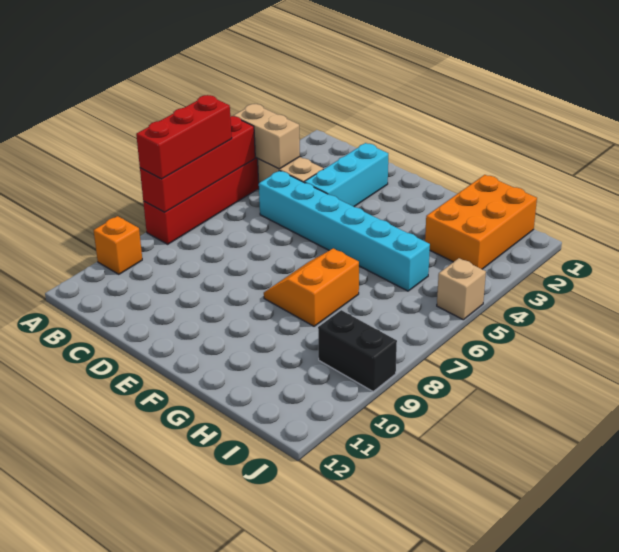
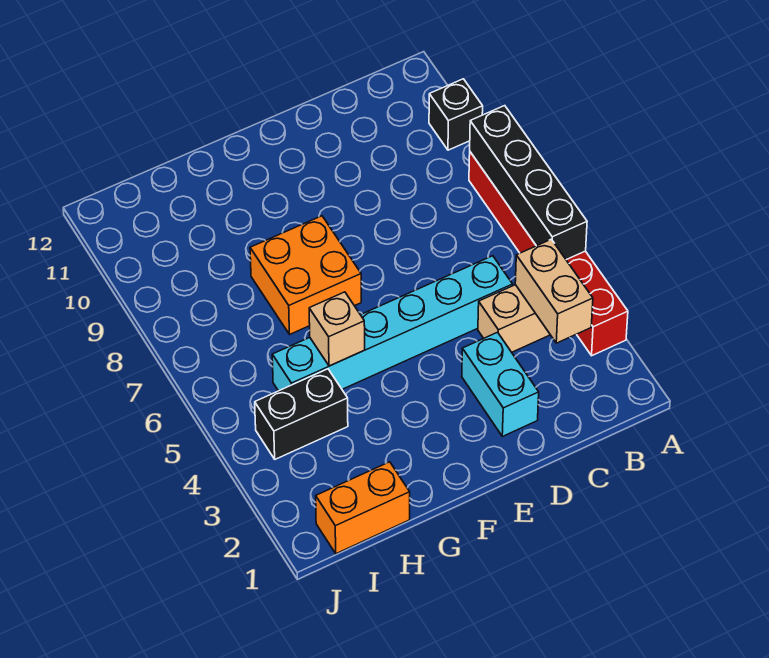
tan 1x2 brick [234,104,300,169] -> tan 1x2 brick turned to [515,239,593,343]
red 1x4 brick [140,116,255,212] -> black 1x4 brick [470,106,587,260]
red 1x3 brick [136,95,232,179] -> none
orange 1x1 brick [94,216,142,274] -> black 1x1 brick [429,79,483,150]
cyan 1x3 brick [304,143,388,207] -> cyan 1x2 brick [462,332,539,436]
orange 2x2 slope [264,249,359,326] -> orange 2x2 brick [250,216,361,335]
orange 2x3 brick [425,175,537,269] -> orange 1x2 brick [316,462,410,554]
black 1x2 brick [318,310,397,391] -> black 1x2 brick moved to [255,369,348,459]
tan 1x1 brick [437,258,486,320] -> tan 1x1 brick moved to [309,292,365,366]

